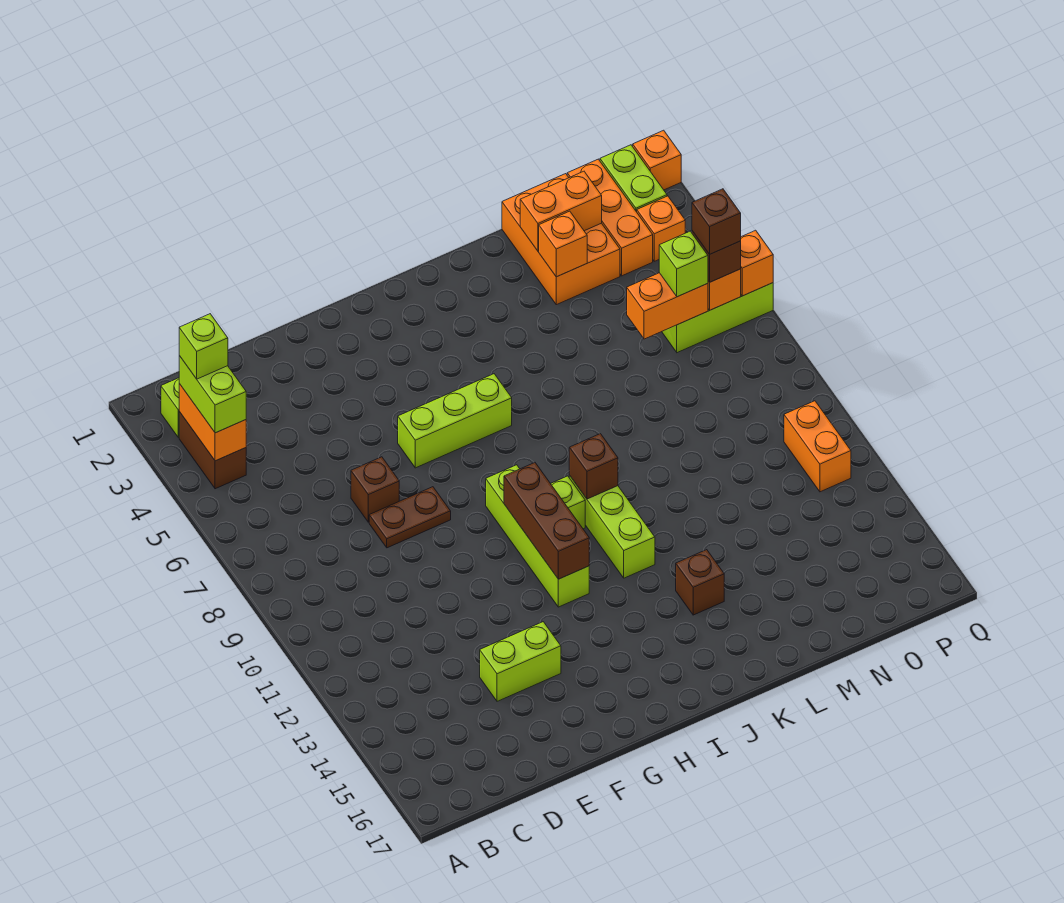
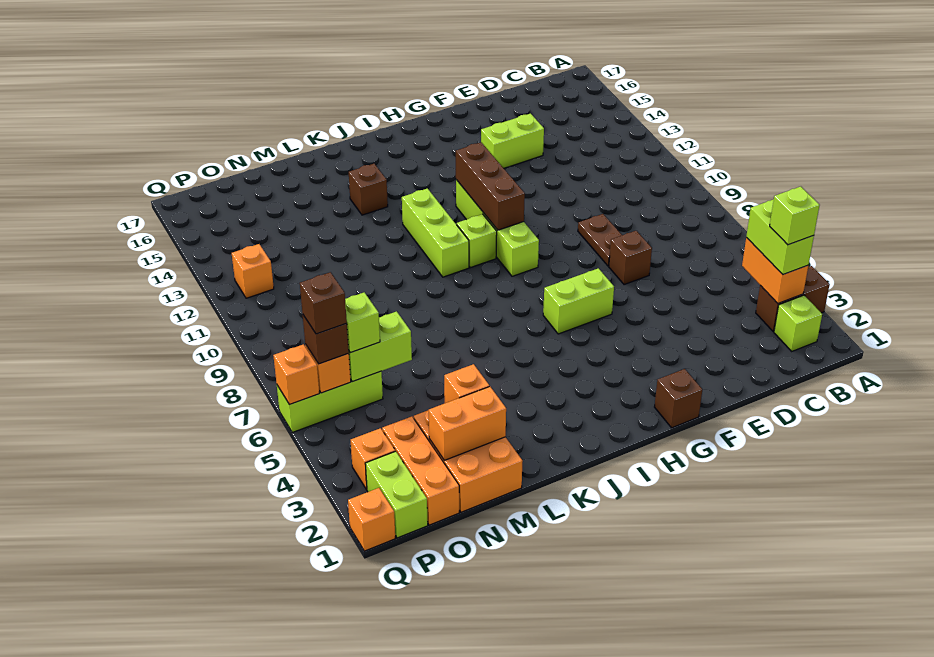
brown 1x2 brick [179,412,246,489] -> brown 1x2 brick turned to [756,266,830,331]
brown 1x2 plate [369,487,451,548] -> brown 1x2 plate turned to [578,214,622,266]
lime 1x3 brick [398,374,512,468] -> lime 1x2 brick [543,268,614,334]
brown 1x1 brick [569,434,618,499] -> brown 1x1 brick moved to [655,369,702,428]
orange 1x2 brick [627,273,708,339] -> lime 1x2 brick [348,311,412,382]
orange 1x2 brick [784,401,851,492] -> orange 1x1 brick [232,244,274,298]

